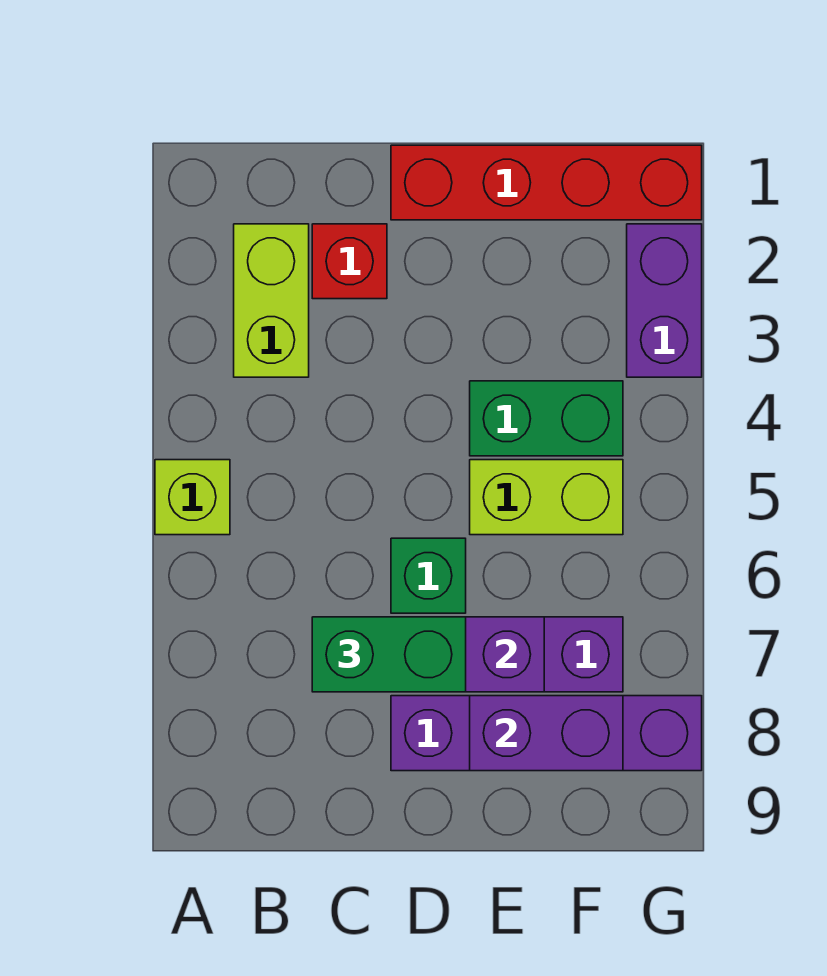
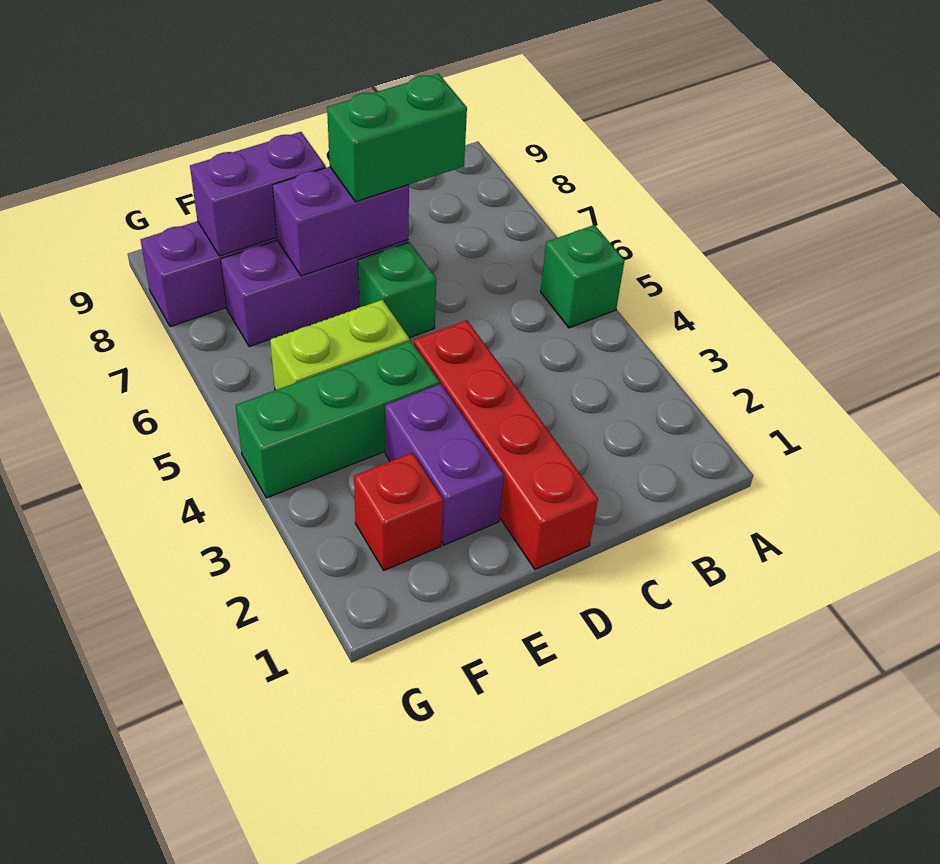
lime 1x1 brick [155,460,230,535] -> green 1x1 brick [541,225,625,328]
lime 1x2 brick [234,224,309,377] -> none
red 1x1 brick [312,224,387,299] -> red 1x1 brick moved to [354,453,443,570]
red 1x4 brick [391,145,702,220] -> red 1x4 brick turned to [414,320,598,570]
green 1x2 brick [470,381,623,456] -> green 1x3 brick [236,341,439,498]
purple 1x2 brick [627,224,702,377] -> purple 1x2 brick moved to [385,384,504,545]

